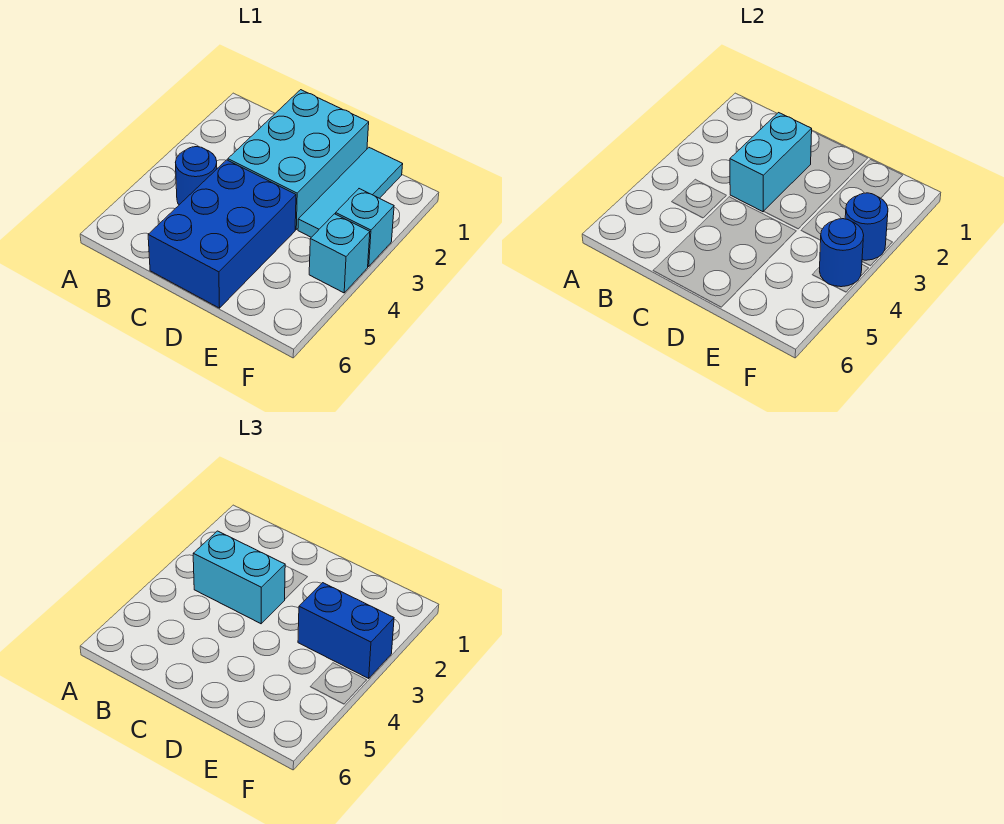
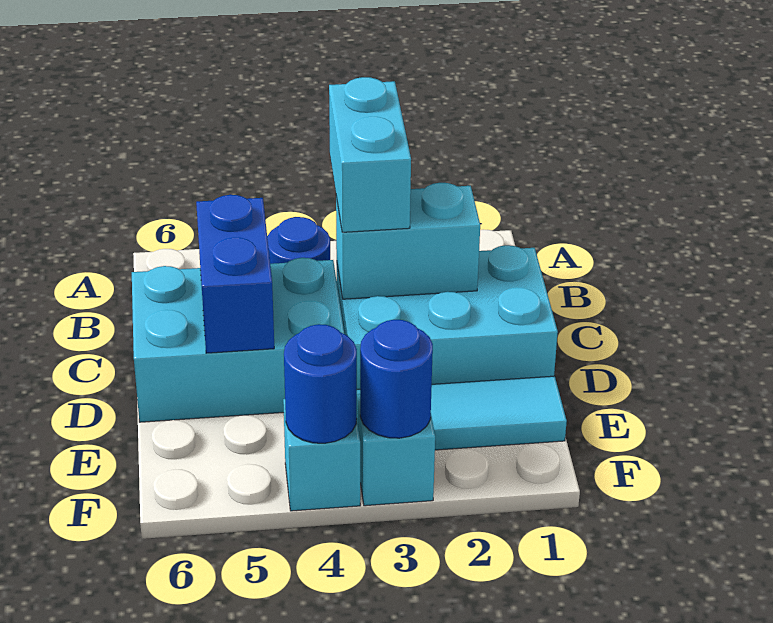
blue 2x3 brick [148,160,296,308] -> cyan 2x3 brick [132,258,344,422]
blue 1x2 brick [298,583,394,678] -> blue 1x2 brick moved to [196,195,274,353]

